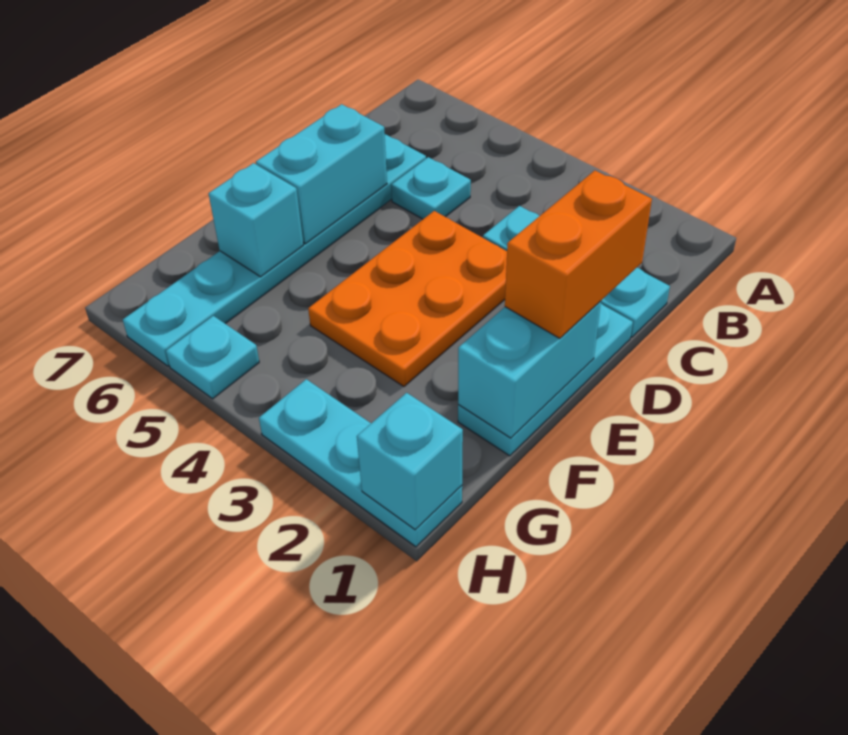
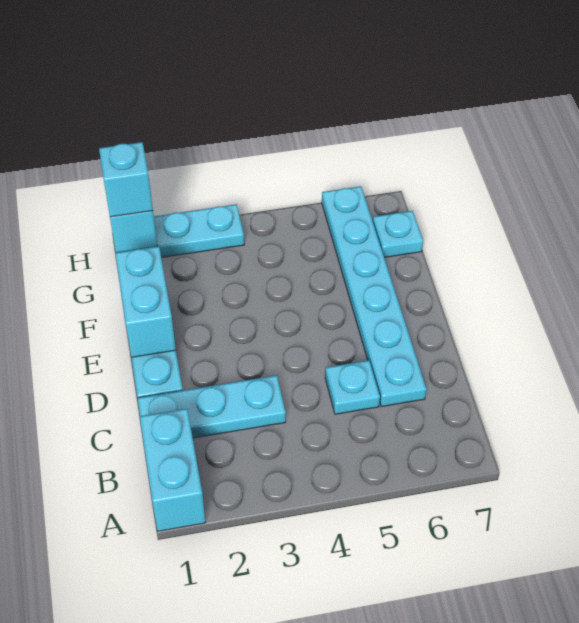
orange 1x2 brick [505,170,652,339] -> none
orange 2x3 plate [308,211,507,387] -> none
cyan 1x2 brick [256,104,387,244] -> cyan 1x2 brick moved to [140,409,206,531]
cyan 1x1 brick [209,163,303,277] -> cyan 1x1 brick moved to [99,142,153,217]
cyan 1x1 plate [166,316,259,399] -> cyan 1x1 plate moved to [373,211,423,257]

